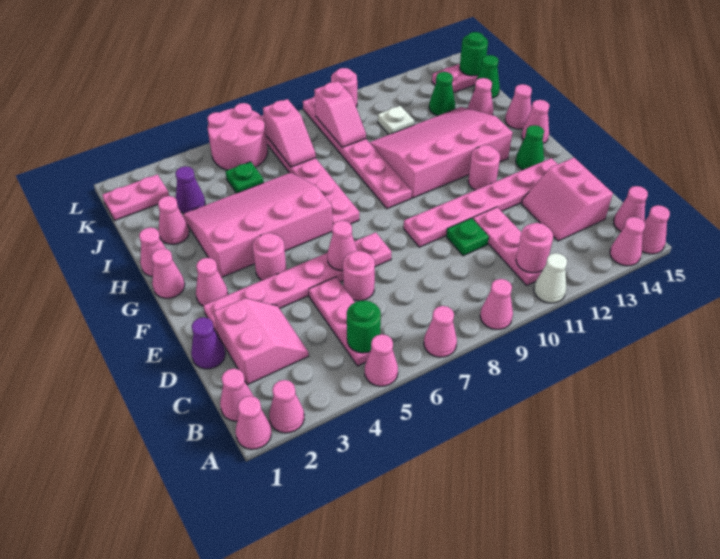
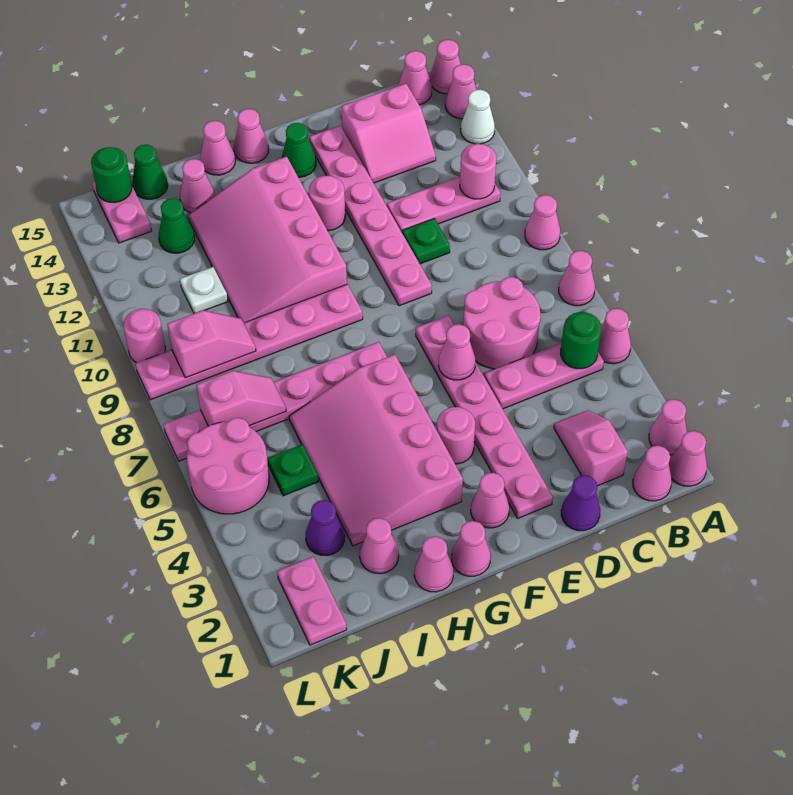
white 1x1 cone [534,253,567,303] -> white 1x1 cone moved to [461,90,495,144]
pink 2x2 slope [214,298,309,385] -> pink 1x2 slope [554,410,628,486]
pink 1x1 round brick [343,251,375,301] -> pink 2x2 round brick [463,277,541,369]

